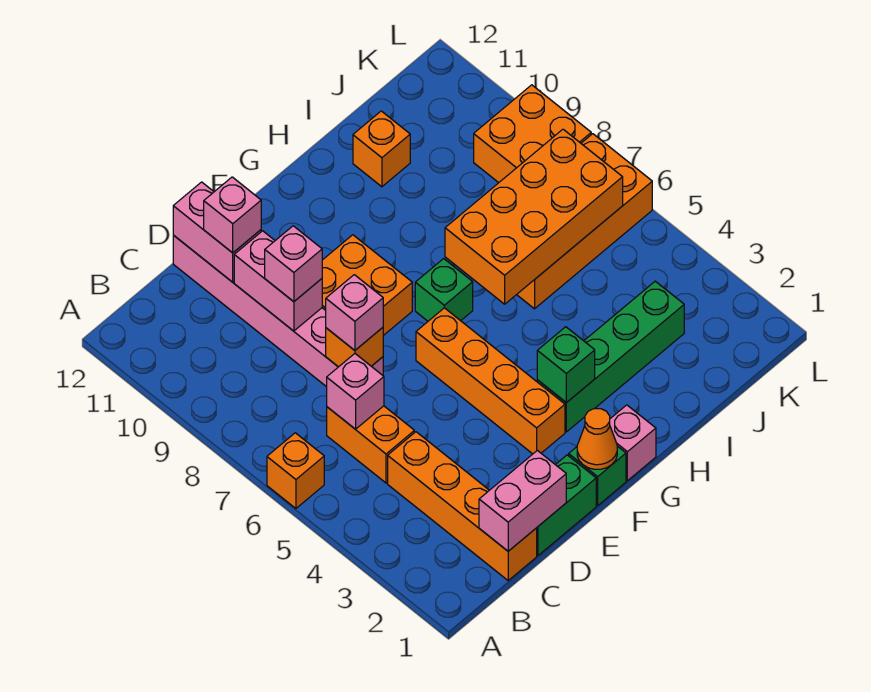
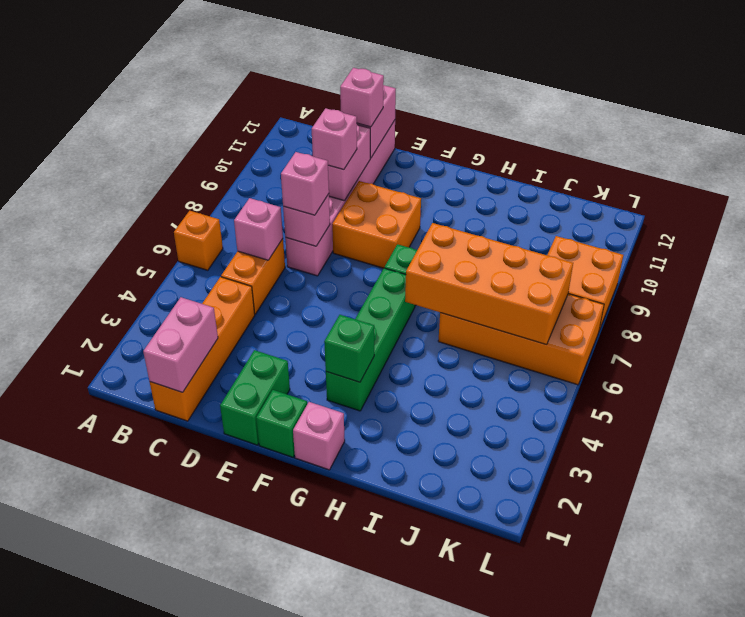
pink 1x2 brick [479,450,566,551] -> pink 1x2 brick turned to [143,297,218,392]
green 1x2 brick [537,455,596,555] -> green 1x2 brick turned to [220,350,290,445]
orange 1x1 brick [326,328,383,367] -> pink 1x1 brick [283,194,330,246]
orange 1x1 cone [577,409,617,469] -> none
orange 1x4 brick [416,308,565,454] -> none
green 1x4 brick [537,281,684,432] -> green 1x4 brick turned to [326,268,415,411]
orange 1x1 brick [353,111,410,187] -> none

